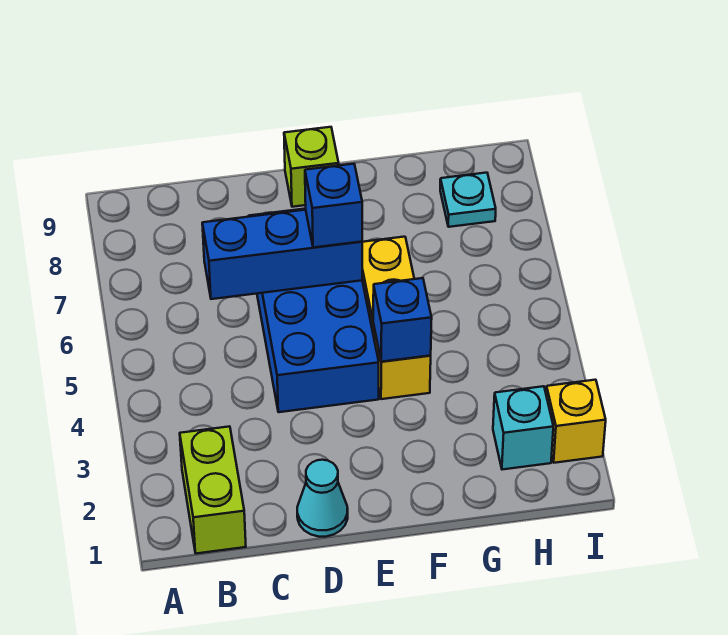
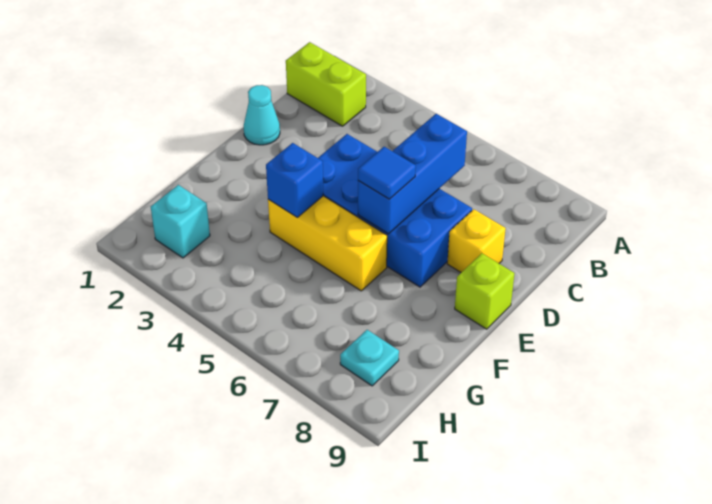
blue 1x1 brick [305,164,362,248] -> blue 1x1 tile [358,147,416,199]
yellow 1x1 brick [546,380,606,463] -> yellow 1x1 brick moved to [447,209,506,272]

